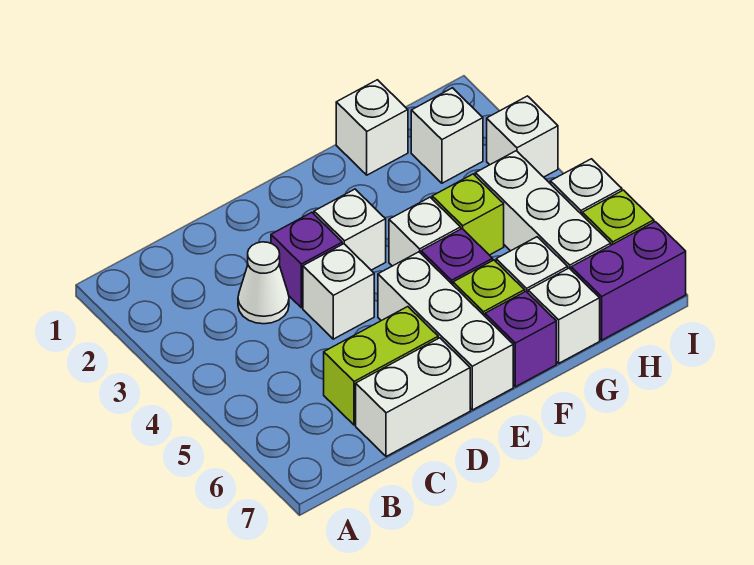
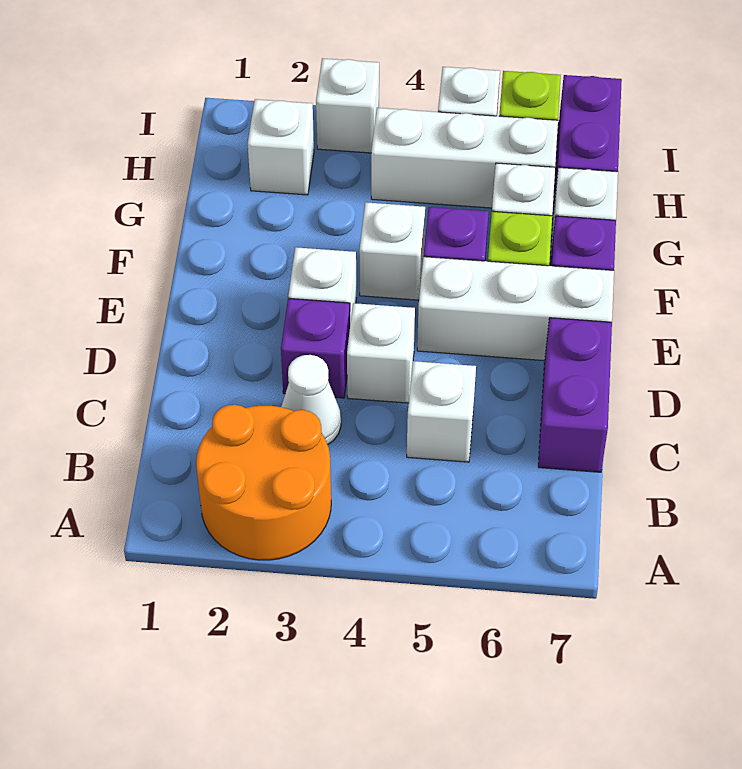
none -> orange 2x2 round brick [196,405,331,560]
lime 1x2 brick [324,307,438,425] -> none
white 1x2 brick [356,338,470,457] -> purple 1x2 brick [538,318,612,472]
white 1x1 brick [336,80,408,175] -> white 1x1 brick moved to [407,361,476,462]
lime 1x1 brick [432,174,504,255] -> none

